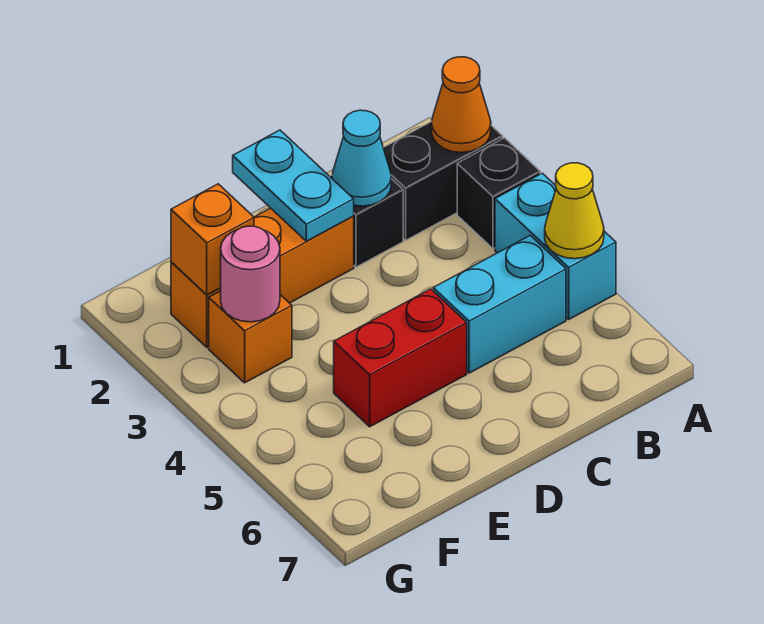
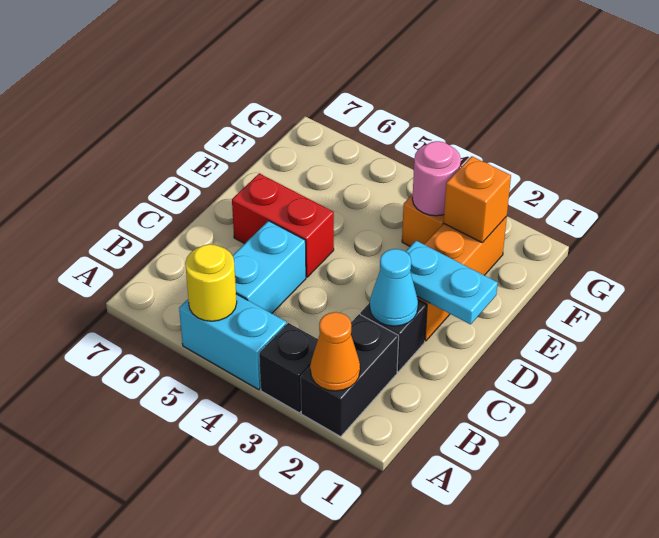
yellow 1x1 cone [545,163,604,259] -> yellow 1x1 round brick [185,244,237,321]
red 1x2 brick [334,289,467,427] -> red 1x2 brick turned to [232,173,334,277]

